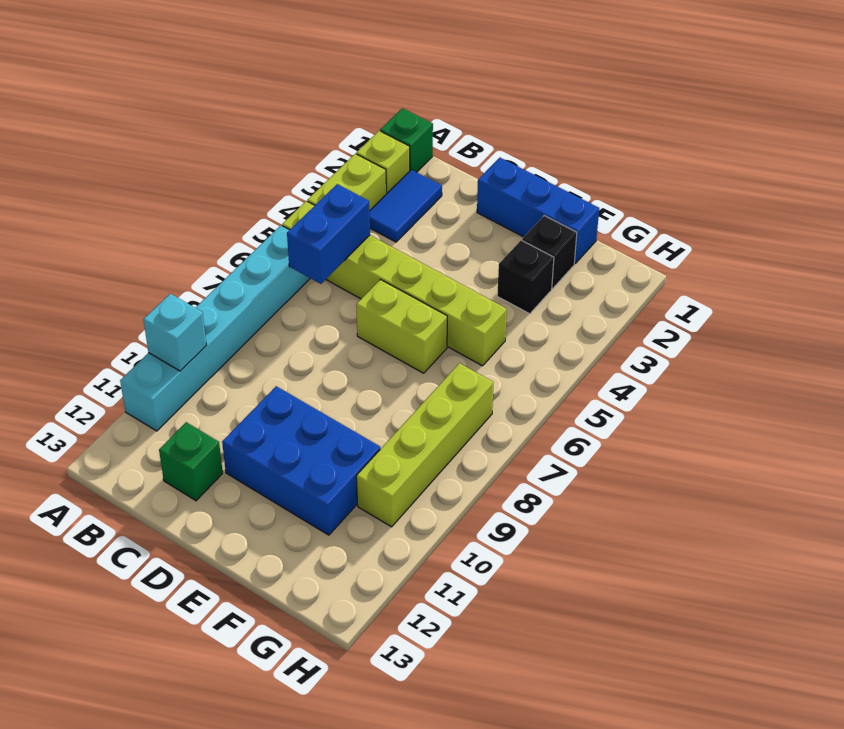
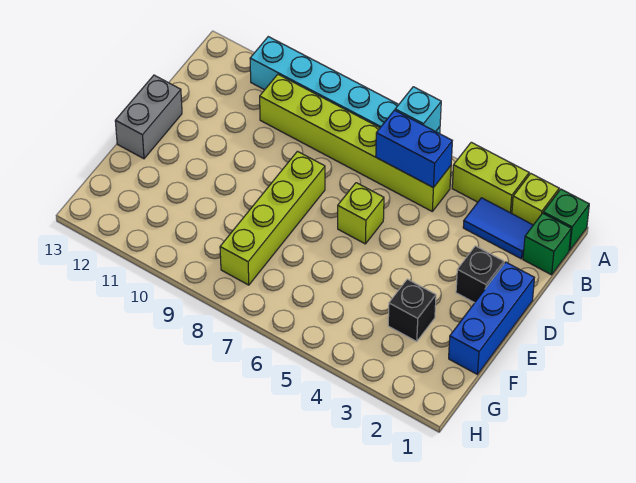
lime 1x6 brick [282,201,507,366] -> lime 1x6 brick turned to [260,75,451,211]
cyan 1x1 brick [143,294,206,371] -> cyan 1x1 brick moved to [395,87,441,132]
green 1x1 brick [159,422,223,501] -> green 1x1 brick moved to [523,213,571,275]
lime 1x2 brick [356,280,447,373] -> lime 1x1 brick [338,183,384,244]
blue 2x3 brick [222,386,380,535] -> none
none -> grey 1x2 brick [115,75,182,159]
black 1x1 brick [522,216,577,289] -> black 1x1 brick moved to [456,246,504,303]
lime 1x4 brick [356,363,493,527] -> lime 1x4 brick turned to [220,151,325,285]

